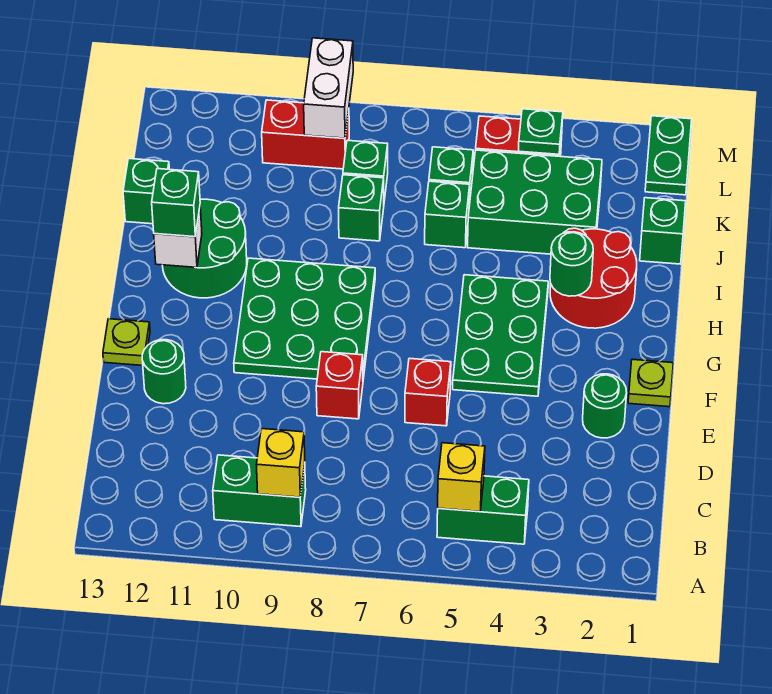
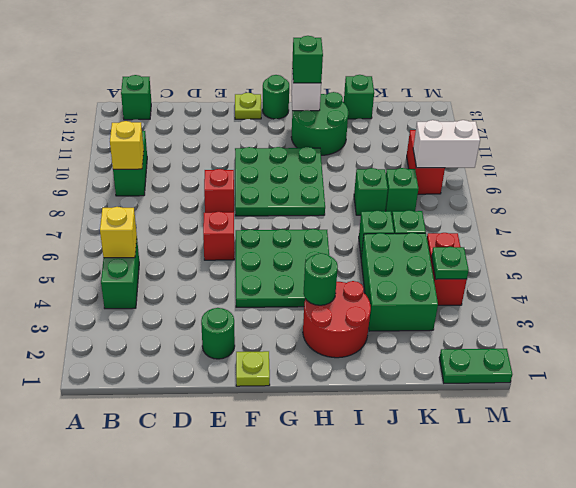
green 1x1 round brick [142,340,186,404] -> green 1x1 round brick moved to [262,75,289,119]
green 2x3 plate [453,275,548,396] -> green 3x3 plate [236,229,329,307]
green 1x1 brick [640,198,686,264] -> green 1x1 brick moved to [121,75,151,120]

